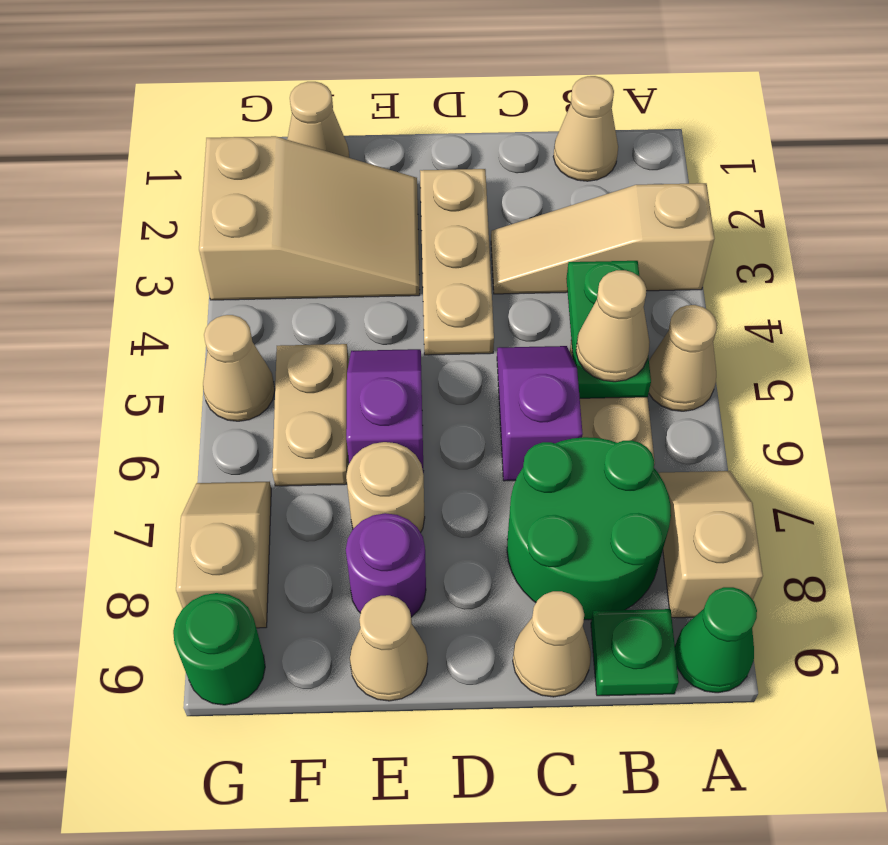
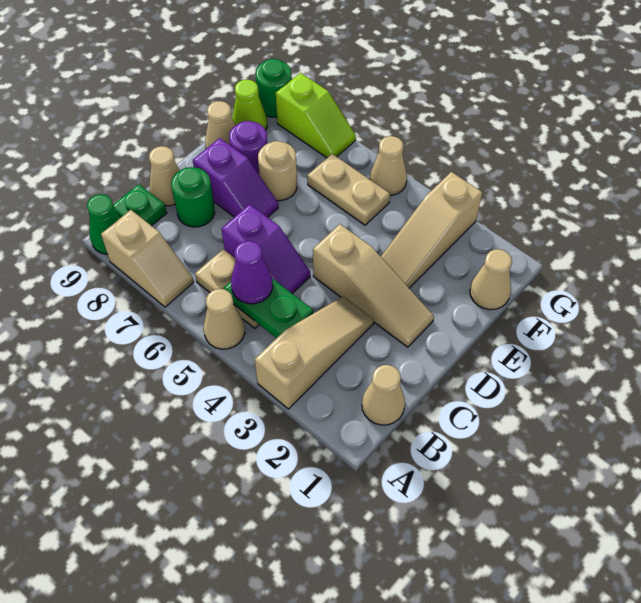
tan 1x1 cone [576,270,650,382] -> purple 1x1 cone [231,241,273,304]
green 2x2 round brick [507,437,671,620] -> green 1x1 round brick [171,167,215,227]
tan 1x3 plate [420,169,494,355] -> tan 1x3 slope [313,224,434,347]
tan 2x3 slope [199,136,420,300] -> tan 1x3 slope [381,172,482,288]
purple 1x2 slope [346,349,424,474] -> purple 1x2 slope moved to [193,138,278,217]
none -> lime 1x1 cone [232,80,267,130]
tan 1x2 slope [176,482,271,628] -> lime 1x2 slope [276,73,356,158]

